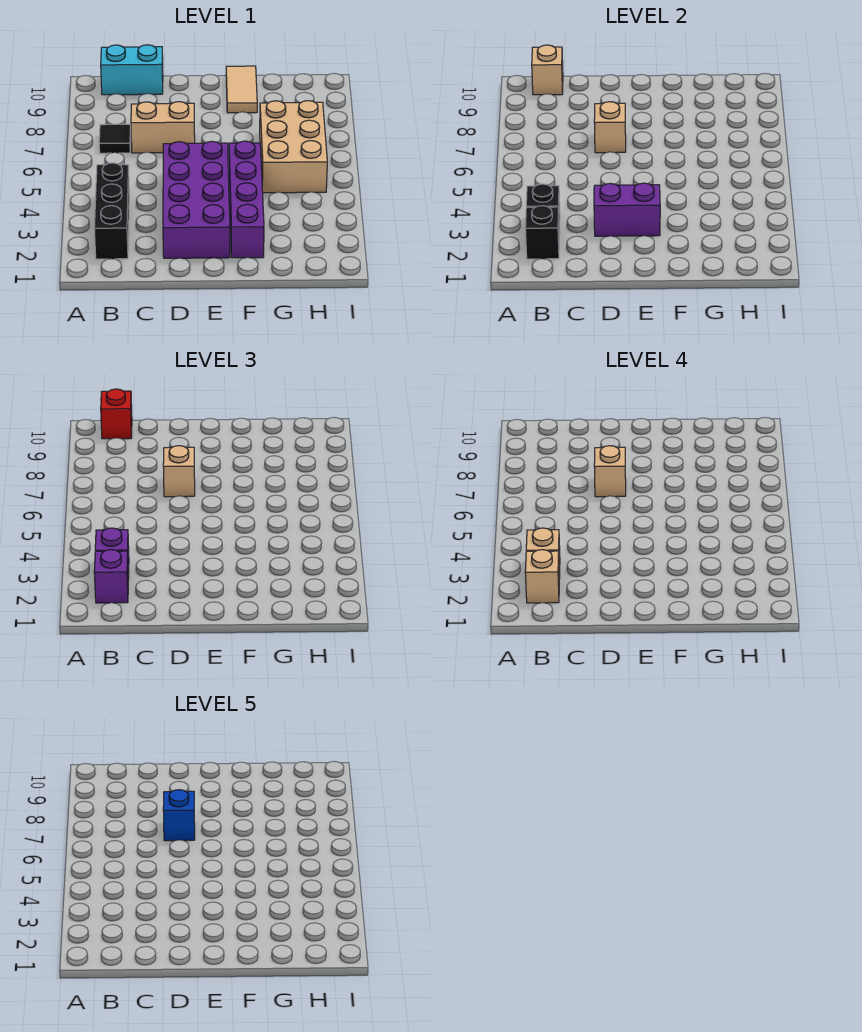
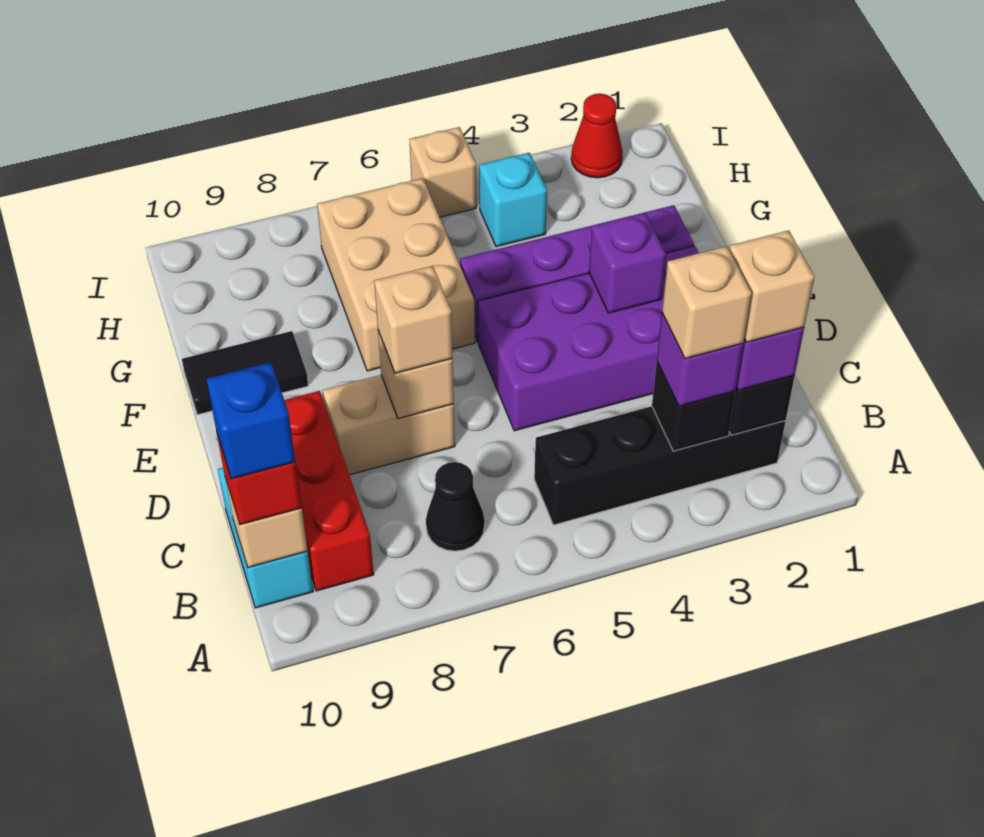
black 1x3 brick [94,163,129,259] -> black 1x4 brick [534,406,786,525]
black 1x1 tile [99,124,131,153] -> black 1x1 cone [426,462,485,551]
none -> red 1x3 brick [284,391,374,591]
tan 1x2 brick [131,102,195,153] -> tan 1x2 brick turned to [323,375,455,475]
purple 1x2 brick [594,183,660,236] -> purple 1x1 brick [589,213,666,313]
tan 1x1 brick [594,446,626,497] -> tan 1x1 brick moved to [410,127,476,217]
blue 1x1 brick [163,790,195,841] -> blue 1x1 brick moved to [207,362,295,479]
tan 1x2 tile [226,66,257,113] -> black 1x2 tile [182,331,308,415]
tan 2x3 brick [260,101,327,193] -> tan 2x3 brick turned to [317,178,475,371]
none -> cyan 1x1 brick [479,153,547,247]
none -> red 1x1 cone [571,94,623,178]

